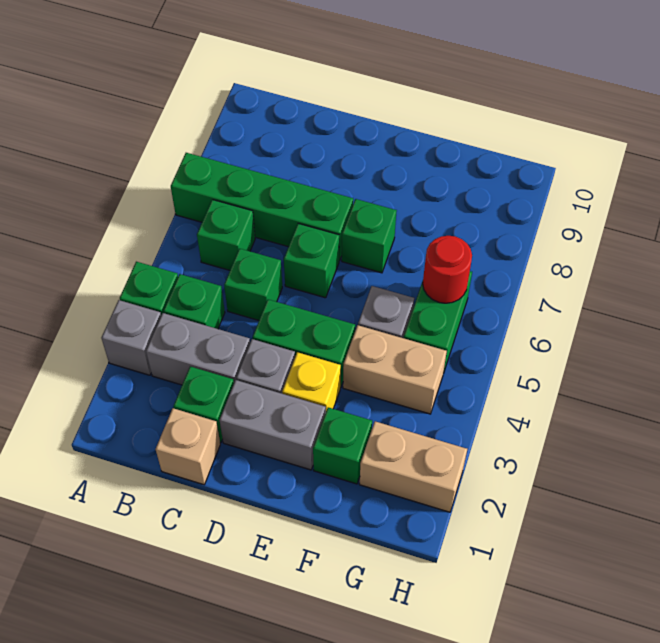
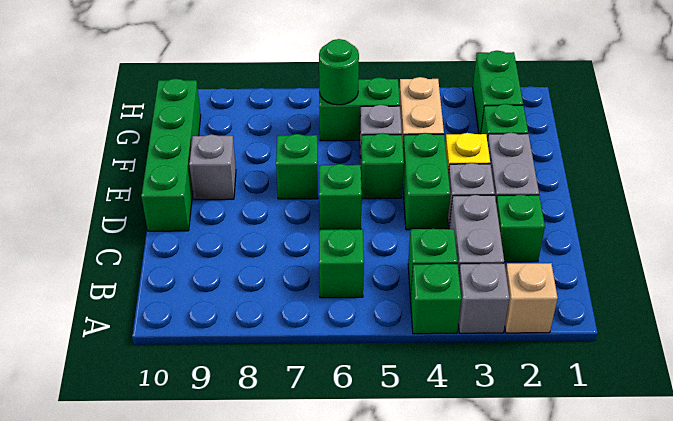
green 1x4 brick [171,153,353,261] -> green 1x4 brick moved to [141,79,201,231]
tan 1x1 brick [155,408,220,485] -> tan 1x1 brick moved to [505,263,558,333]
green 1x1 brick [224,249,282,320] -> green 1x1 brick moved to [361,133,404,199]
none -> grey 1x1 brick [189,134,236,200]
tan 1x2 brick [359,421,467,512] -> green 1x2 brick [473,51,523,134]
red 1x1 round brick [423,236,472,303] -> green 1x1 round brick [319,39,359,105]

